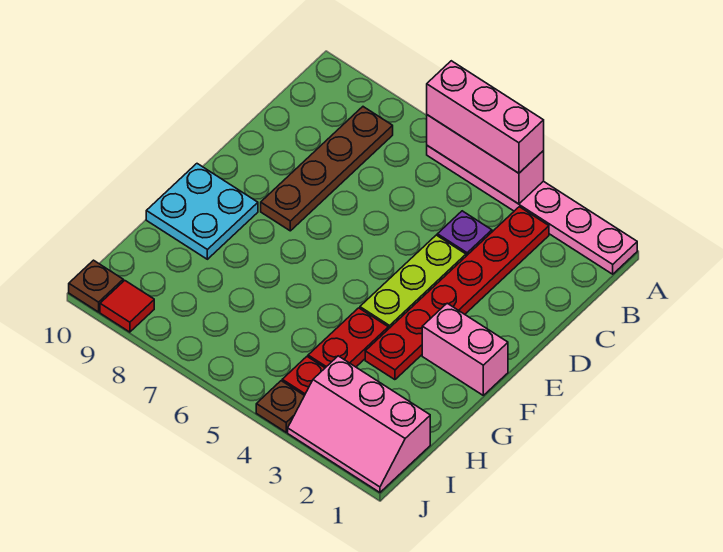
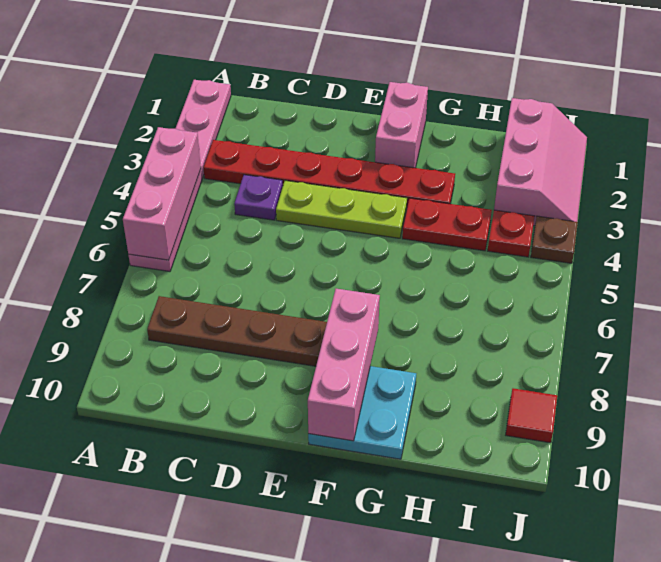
pink 1x3 brick [427,61,544,173] -> pink 1x3 brick moved to [308,289,380,441]
brown 1x1 plate [69,260,123,312] -> none

